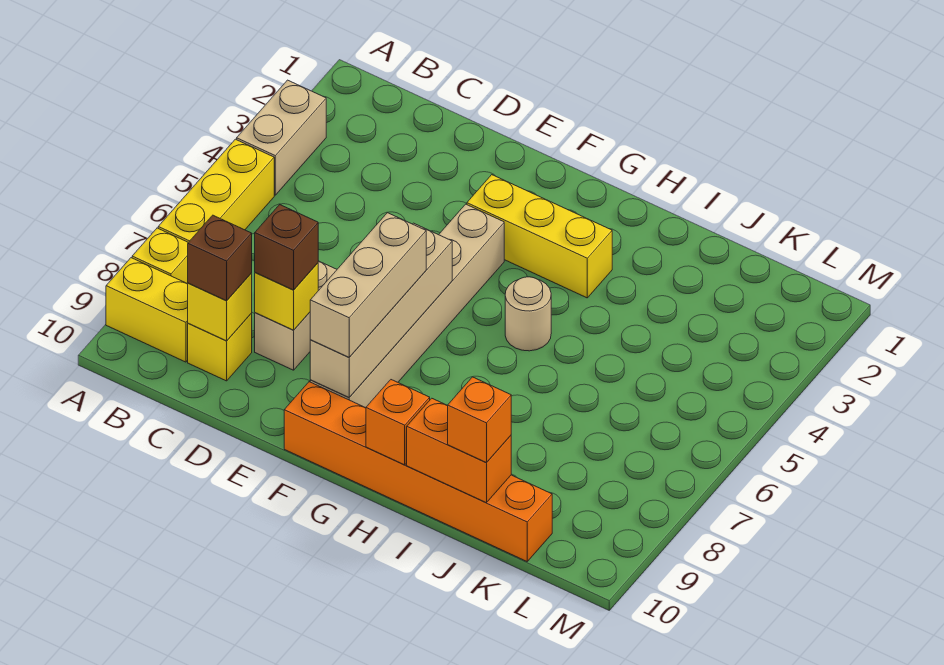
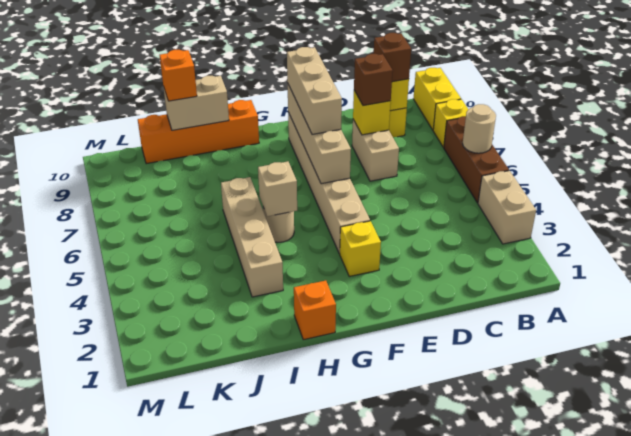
yellow 1x3 brick [158,139,274,242] -> brown 1x3 brick [444,116,509,203]
none -> tan 1x1 round brick [463,104,496,153]
yellow 1x2 brick [106,258,188,362] -> yellow 1x2 brick turned to [414,68,461,130]
yellow 1x3 brick [467,175,612,298] -> yellow 1x1 brick [340,221,381,276]
orange 1x6 brick [284,382,552,561] -> orange 1x4 brick [138,100,259,164]
none -> tan 1x1 brick [258,161,297,216]
orange 1x1 brick [366,380,430,465] -> orange 1x1 brick moved to [294,281,336,340]
none -> tan 1x4 brick [221,177,283,297]
orange 1x2 brick [407,398,511,503] -> tan 1x2 brick [163,76,229,130]

